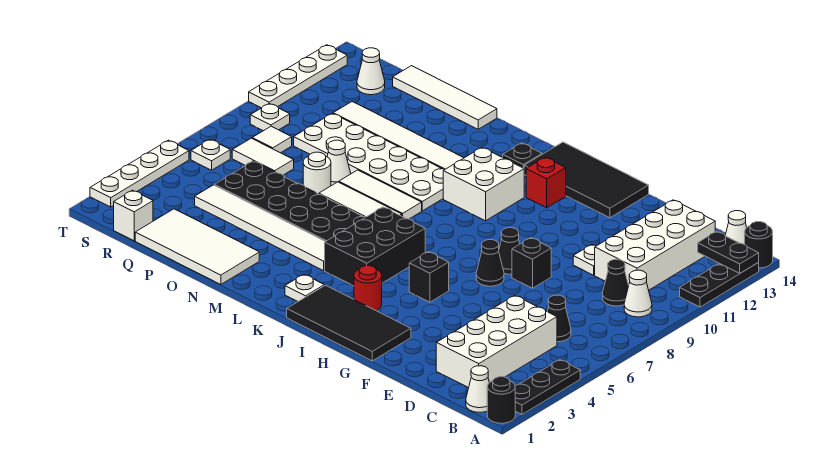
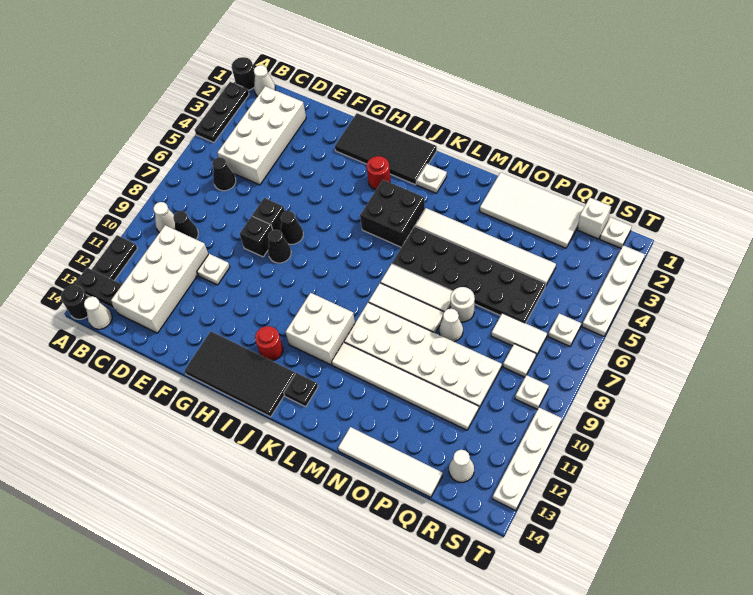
black 1x1 brick [409,252,449,302] -> black 1x1 brick moved to [252,198,285,231]
red 1x1 brick [526,157,566,208] -> red 1x1 round brick [255,326,283,361]
black 2x3 brick [325,207,425,286] -> black 2x2 brick [360,180,425,247]
none -> white 1x1 plate [600,217,632,248]

